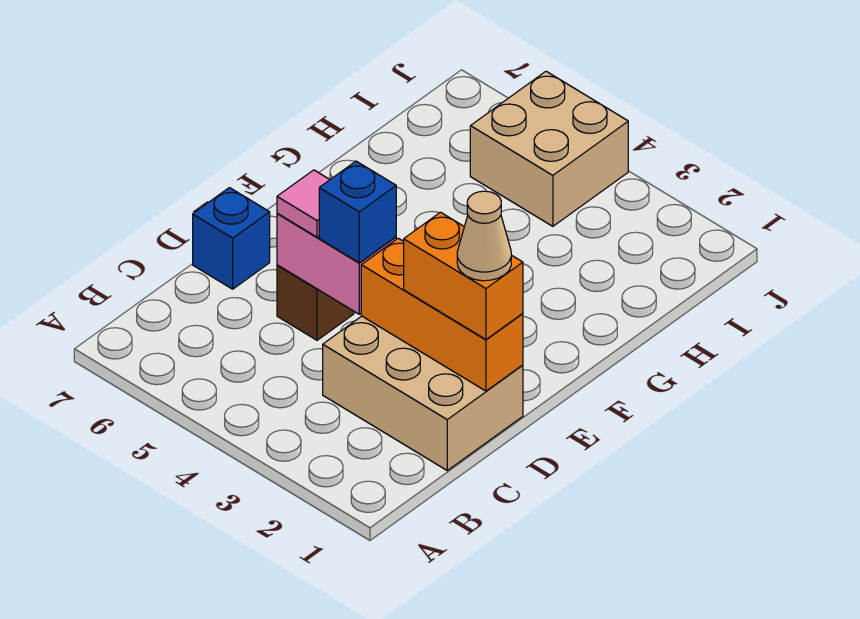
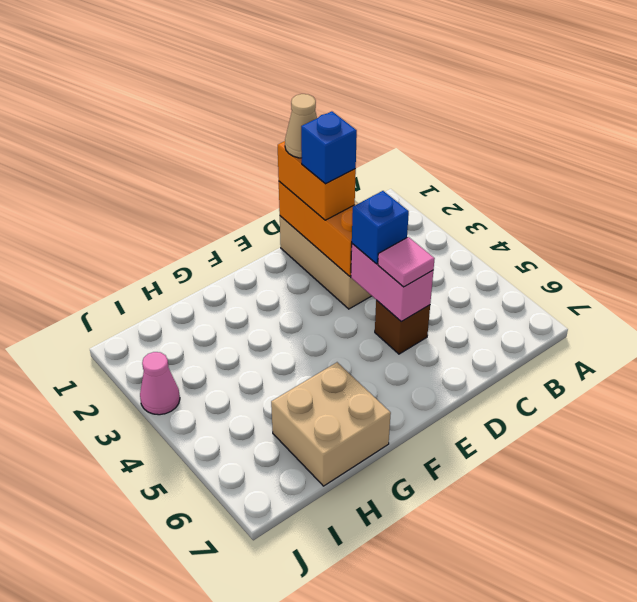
blue 1x1 brick [193,188,270,289] -> blue 1x1 brick moved to [301,111,357,184]
tan 2x2 brick [470,71,628,226] -> tan 2x2 brick moved to [271,362,391,486]
none -> pink 1x1 cone [140,352,180,415]

